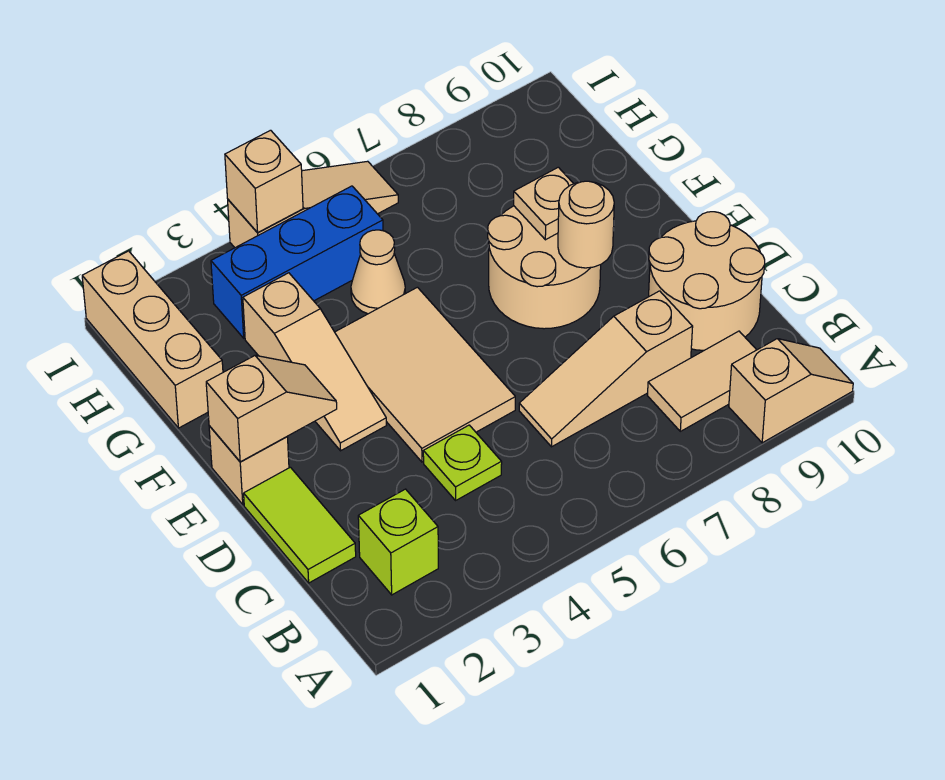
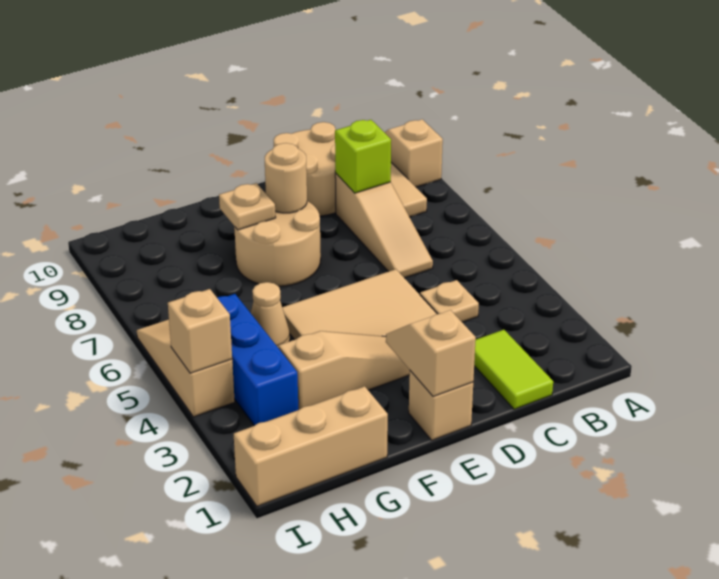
lime 1x1 brick [358,489,438,595] -> lime 1x1 brick moved to [335,120,391,193]
lime 1x2 tile [244,467,356,583] -> lime 1x2 tile turned to [474,330,553,409]
lime 1x1 plate [423,425,502,500] -> tan 1x1 plate [420,280,479,322]

